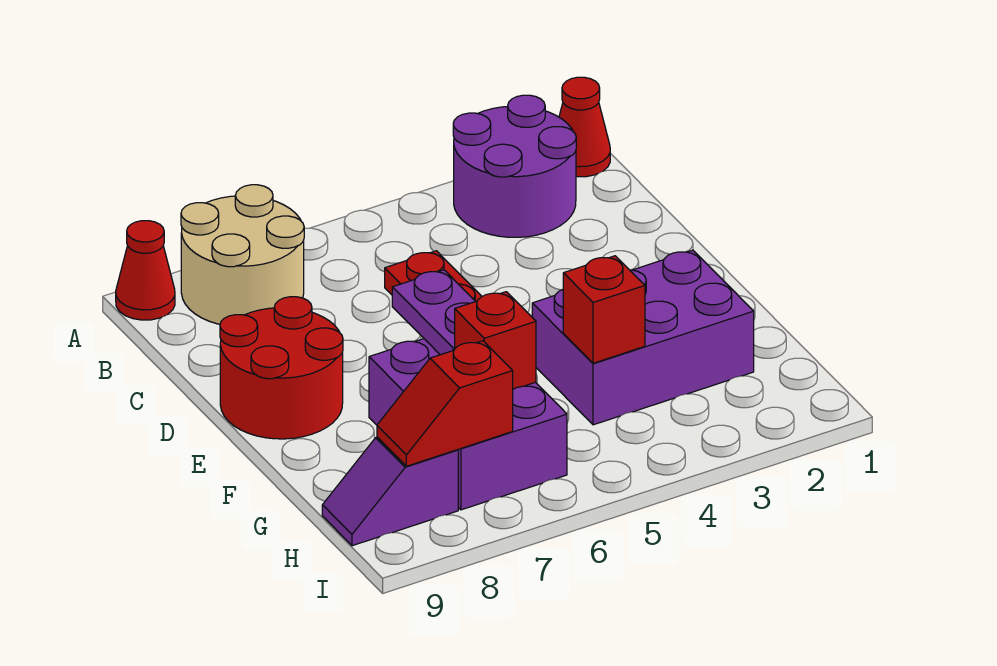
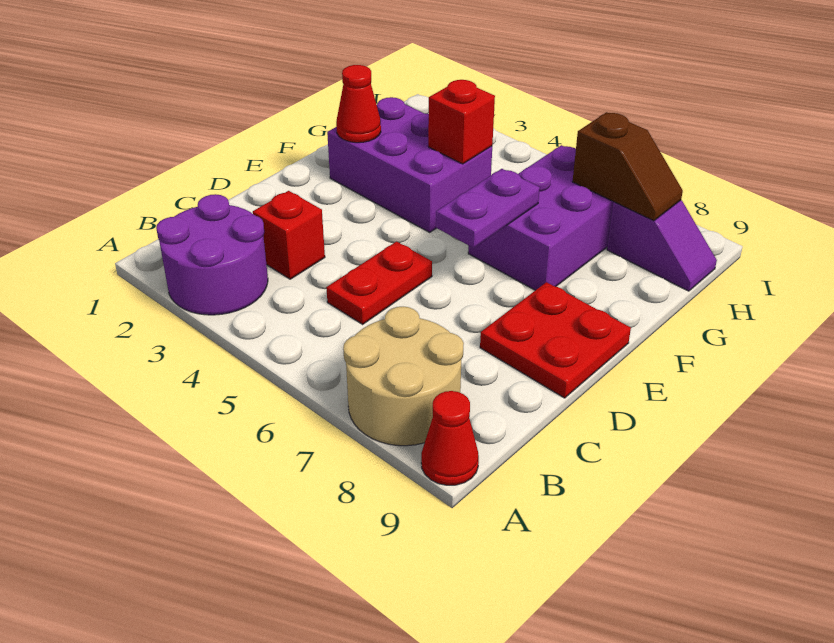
red 1x1 cone [559,77,610,177] -> red 1x1 cone moved to [336,65,381,143]
red 2x2 round brick [220,297,343,439] -> red 2x2 plate [480,282,631,398]
red 1x1 brick [455,292,536,389] -> red 1x1 brick moved to [253,191,325,279]
red 1x2 slope [377,341,513,466] -> brown 1x2 slope [572,112,683,221]

